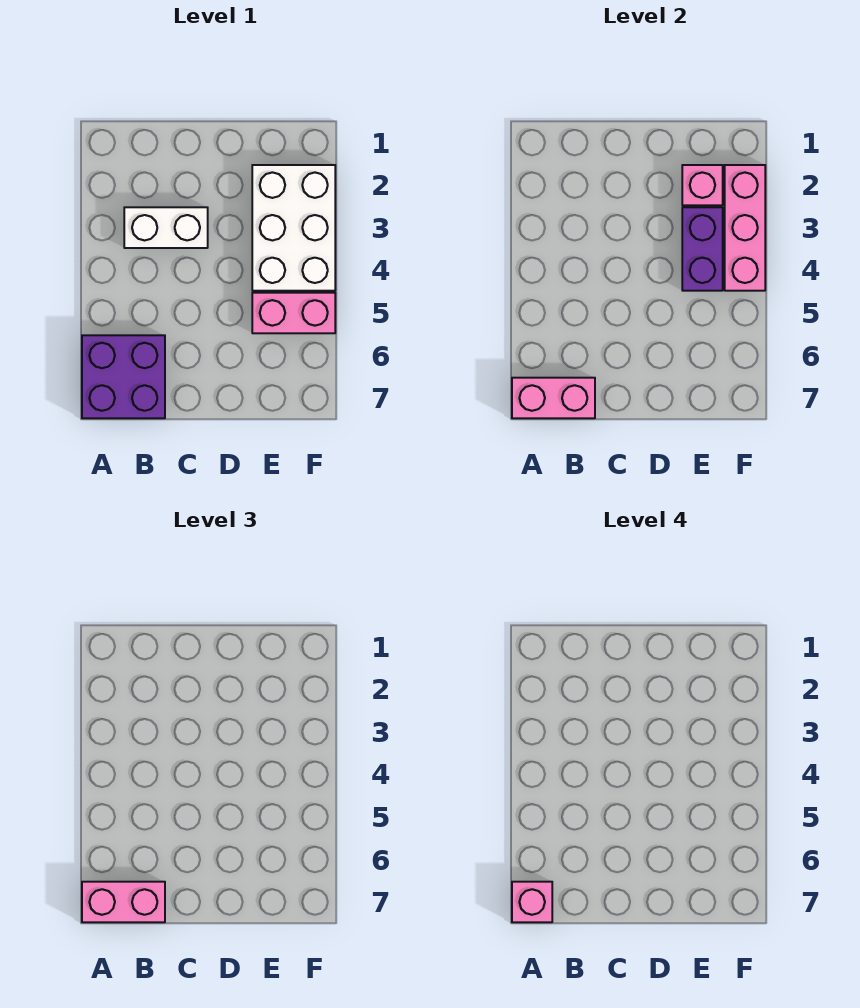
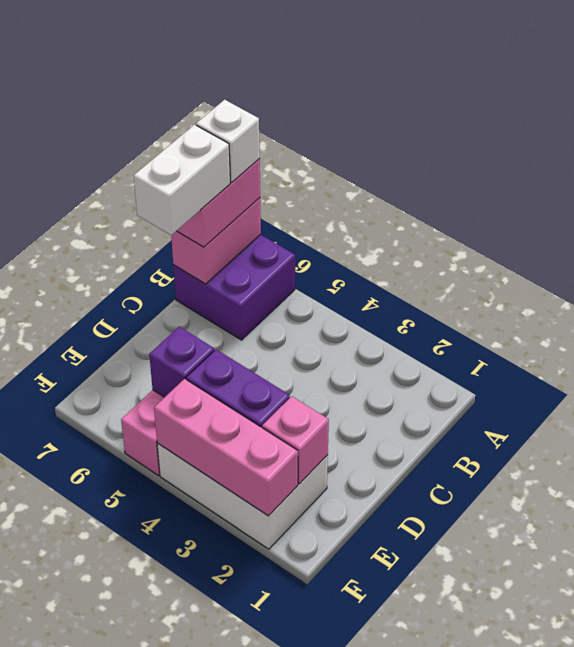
pink 1x1 brick [512,882,552,922] -> white 1x1 brick [196,100,260,182]
white 1x2 brick [124,207,208,248] -> white 1x2 brick moved to [134,125,230,235]
none -> purple 1x1 brick [149,327,214,397]

